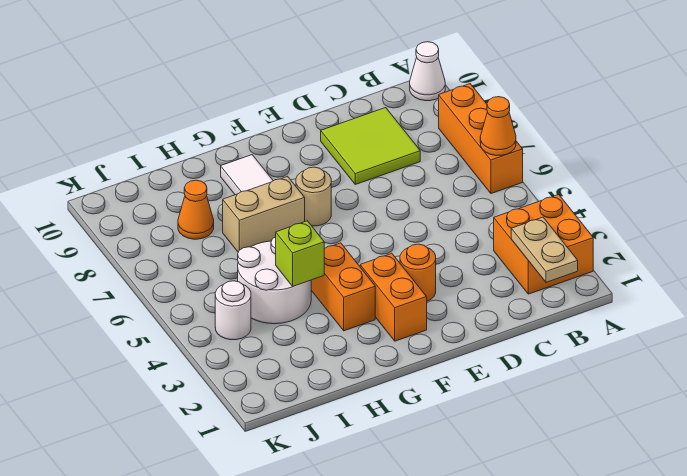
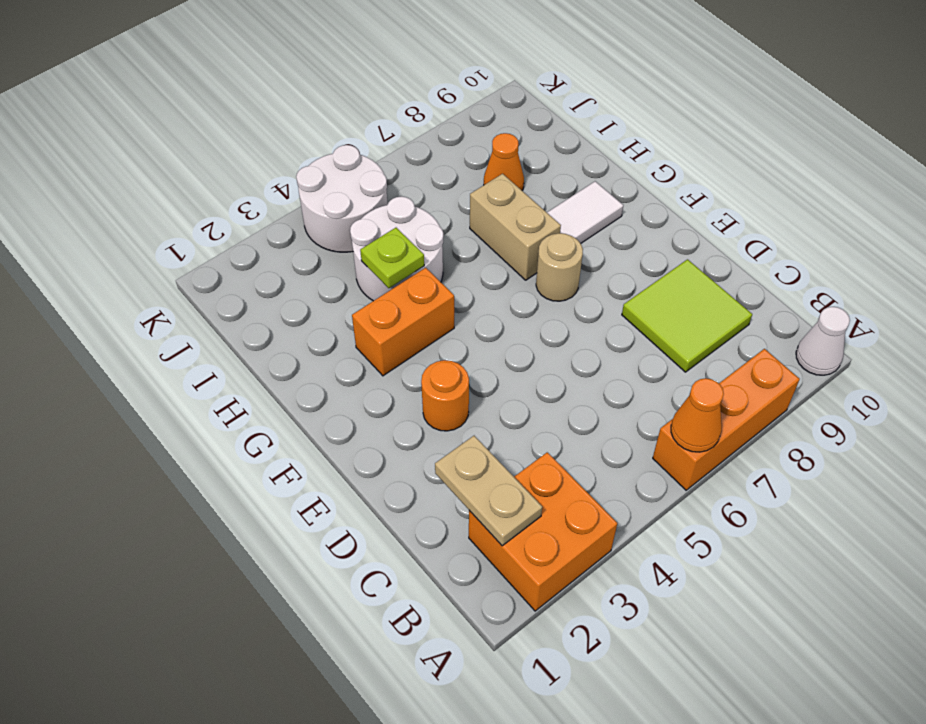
tan 1x2 plate [511,217,578,282] -> tan 1x2 plate turned to [435,436,542,546]
orange 1x2 brick [360,253,427,341] -> none
lime 1x1 brick [276,221,324,286] -> lime 1x1 plate [360,228,424,288]
white 1x1 round brick [215,281,251,340] -> white 2x2 round brick [296,145,388,252]

